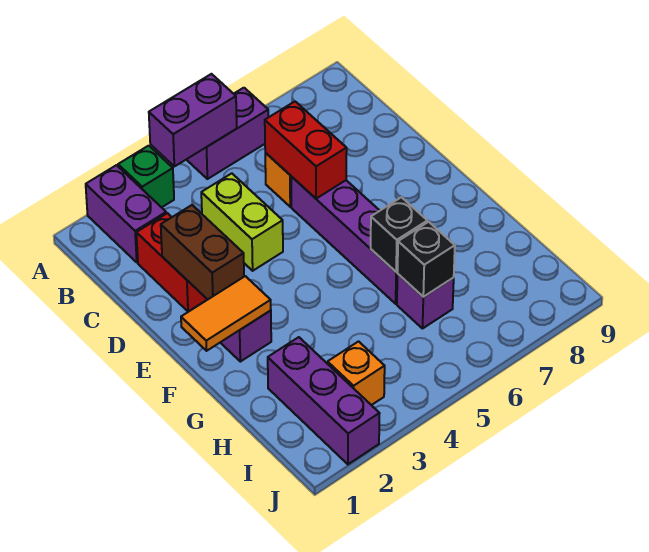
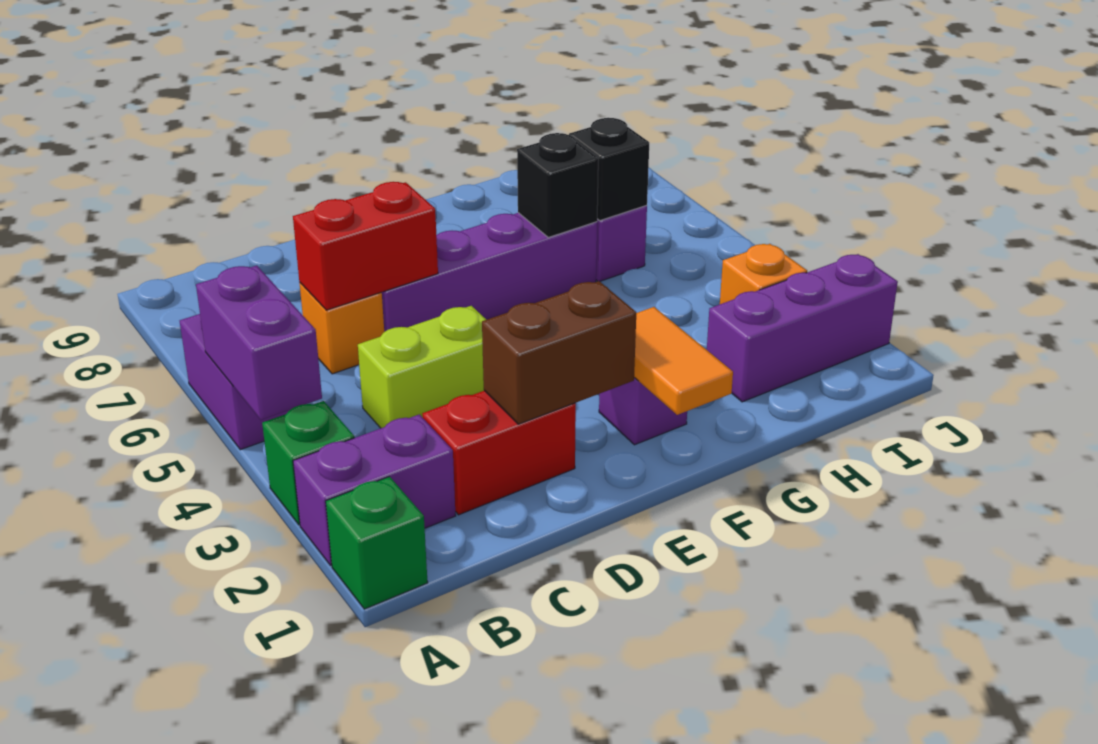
none -> green 1x1 brick [326,477,428,609]

